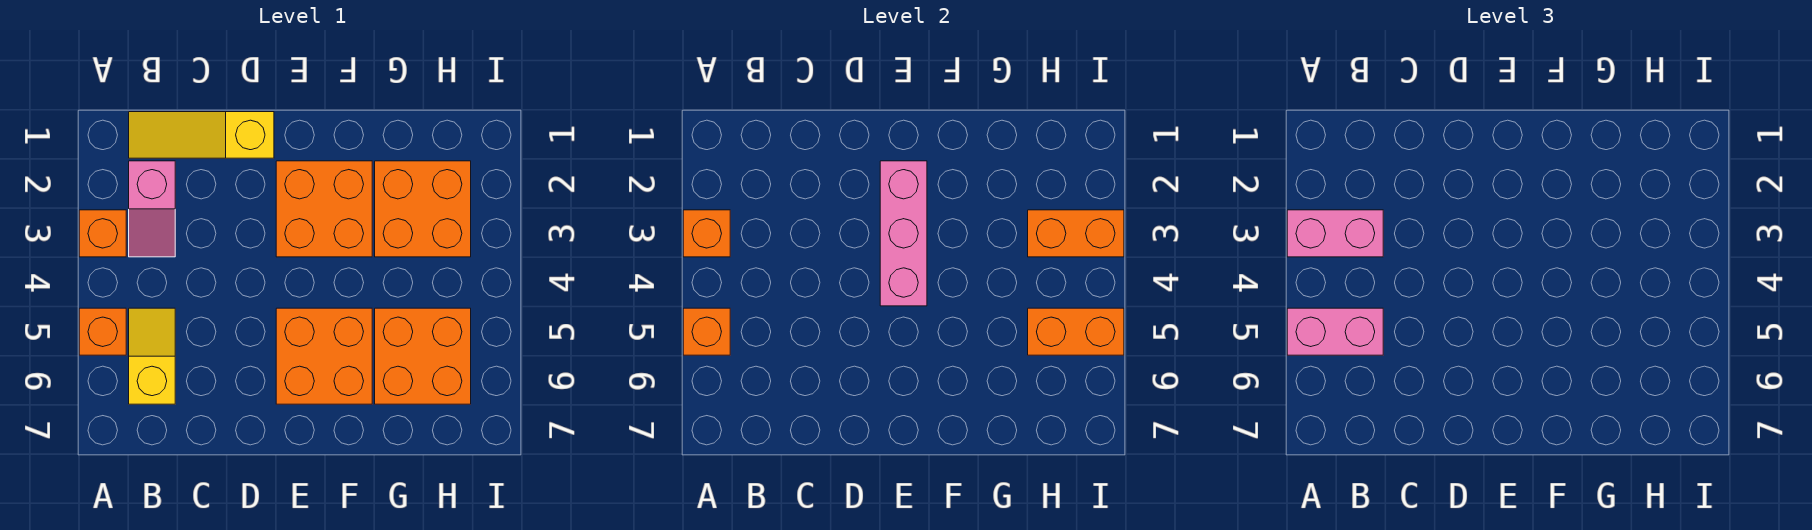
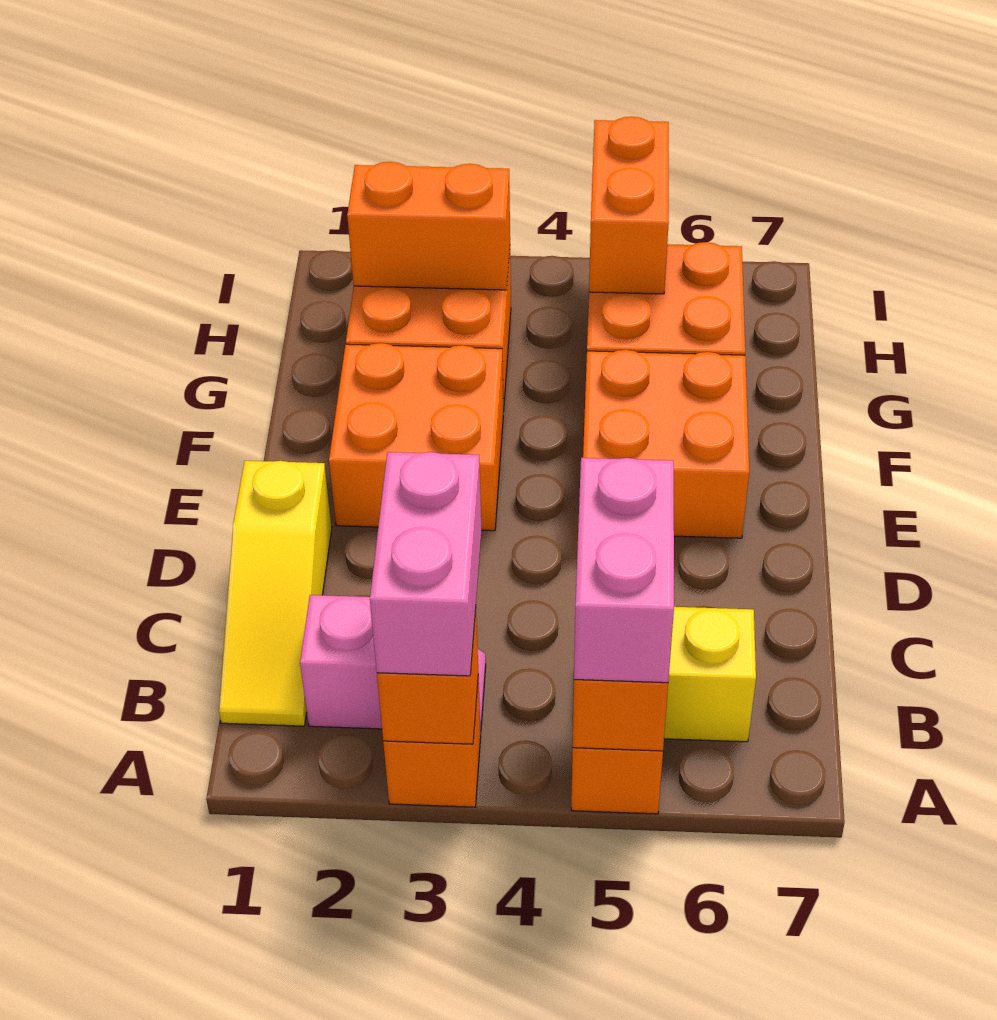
pink 1x3 brick [880,161,927,306] -> none
orange 1x2 brick [1028,210,1124,257] -> orange 1x2 brick turned to [347,162,510,290]

